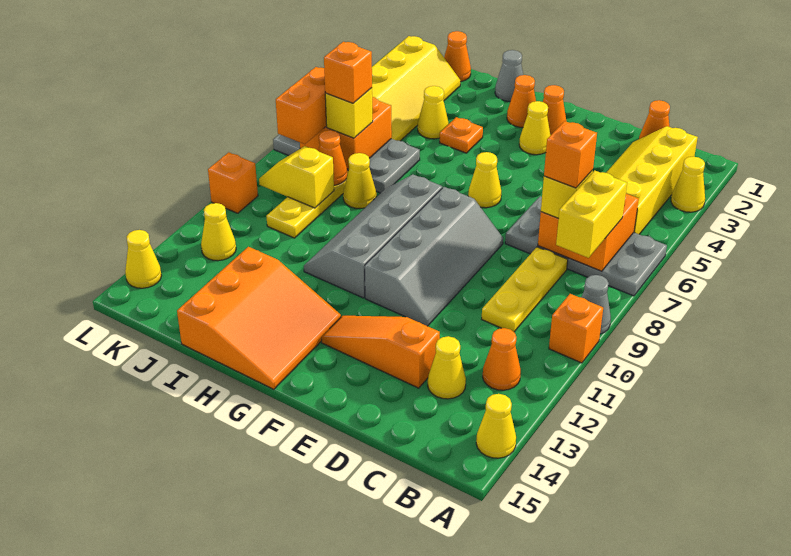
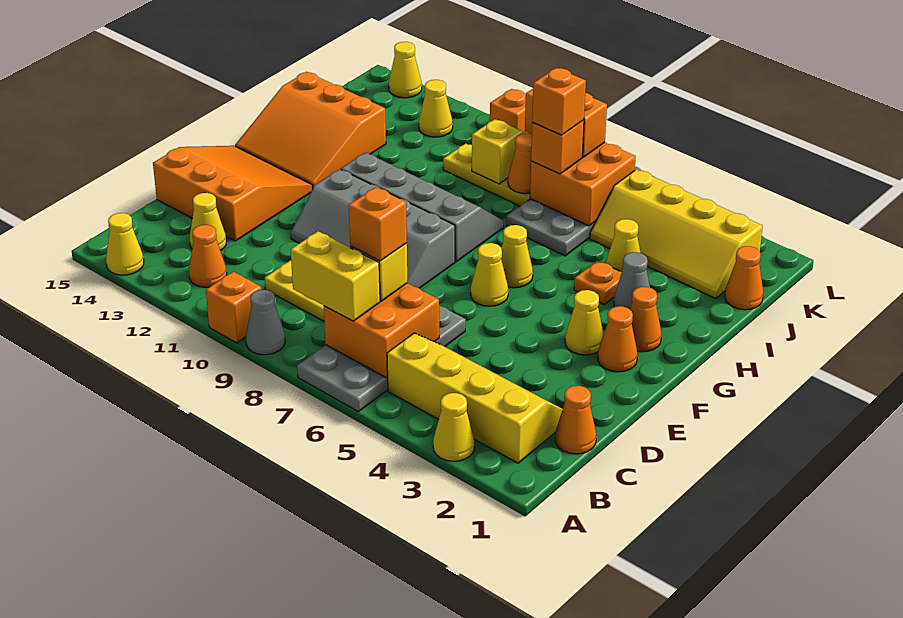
orange 1x3 slope [322,316,440,388] -> orange 3x3 slope [153,146,312,241]
grey 1x1 cone [495,50,523,101] -> grey 1x1 cone moved to [614,252,650,309]
yellow 1x1 cone [343,153,376,209] -> yellow 1x1 cone moved to [501,225,533,288]
yellow 1x1 brick [325,88,373,138] -> orange 1x1 brick [531,120,584,174]

